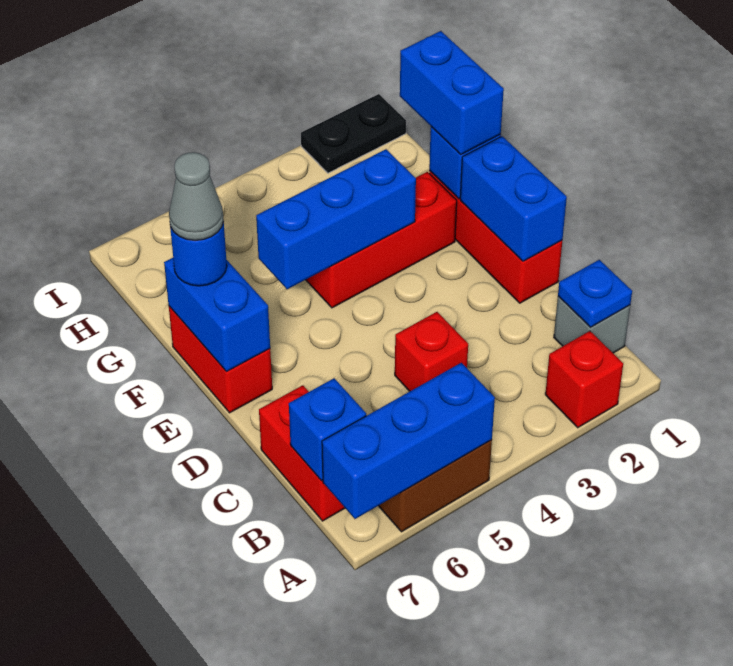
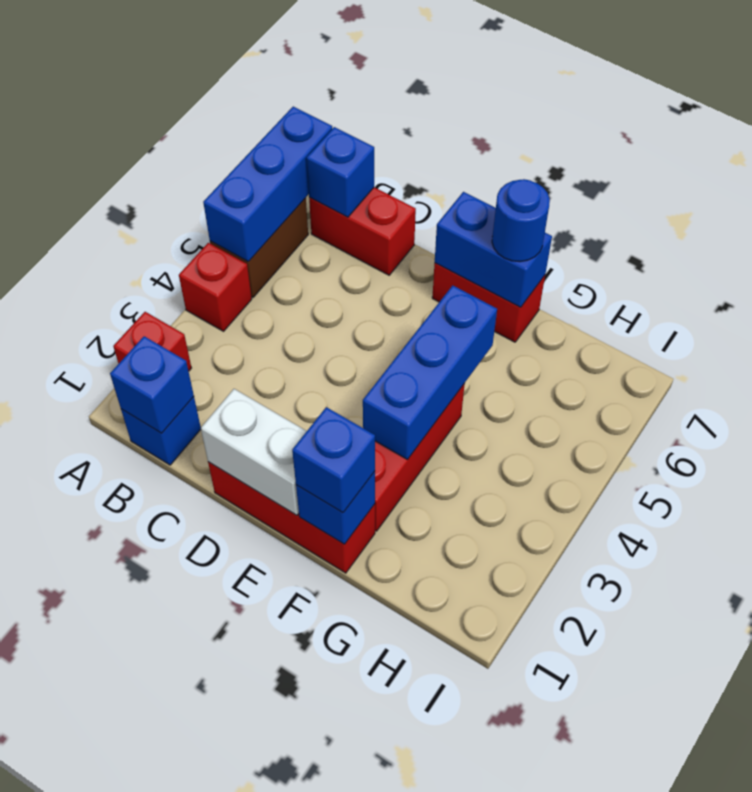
grey 1x1 brick [554,296,630,353] -> blue 1x1 brick [121,397,201,465]
blue 1x1 plate [558,260,632,328] -> blue 1x1 brick [110,336,194,433]
red 1x1 brick [395,312,468,391] -> red 1x1 brick moved to [179,243,252,331]
blue 1x2 brick [460,136,567,261] -> white 1x2 brick [201,389,307,515]
blue 1x2 brick [400,31,504,155] -> blue 1x1 brick [292,407,375,513]
grey 1x1 cone [169,152,224,240] -> none
black 1x2 plate [301,94,406,173] -> none

